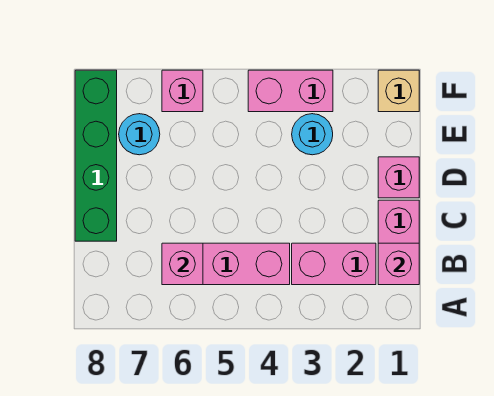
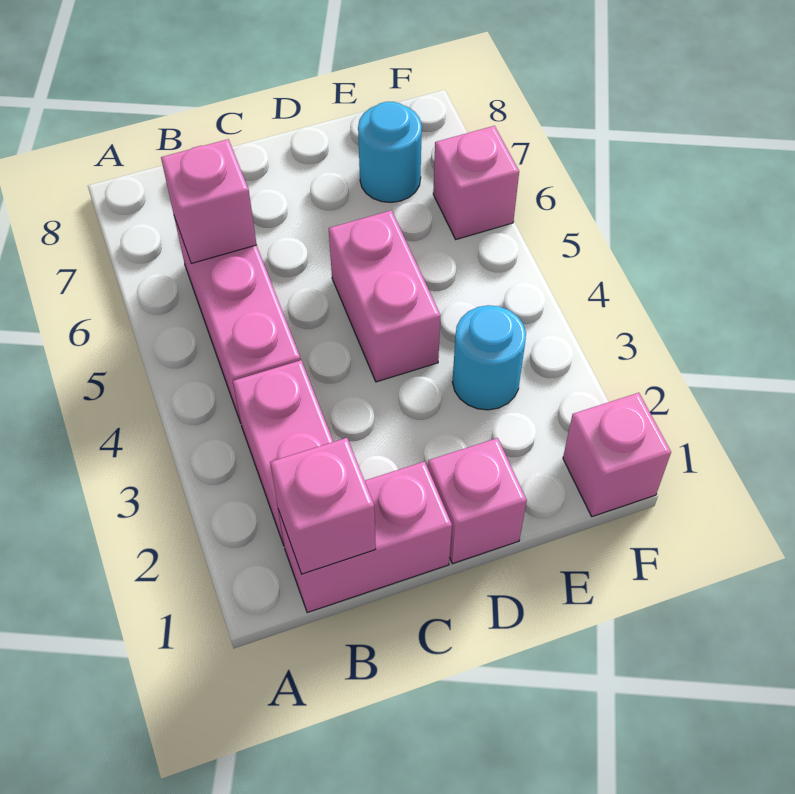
green 1x4 brick [75,70,117,241] -> none
tan 1x1 brick [378,70,419,112] -> pink 1x1 brick [563,393,671,517]
pink 1x2 brick [248,70,333,112] -> pink 1x2 brick moved to [329,210,441,382]

